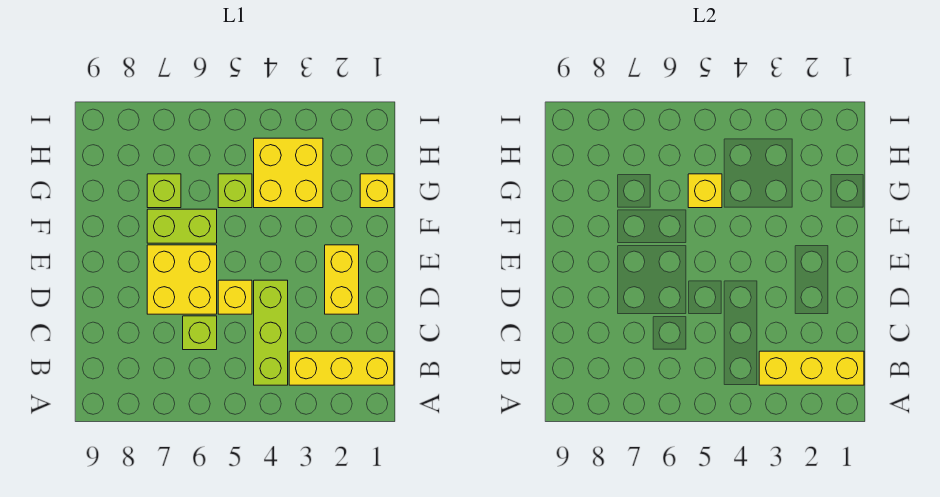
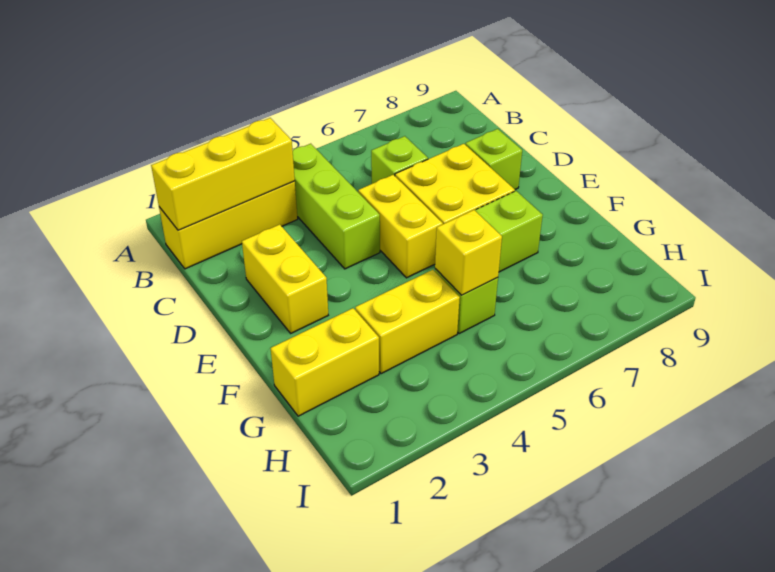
yellow 1x1 brick [218,280,252,314] -> yellow 1x2 brick [358,175,443,278]
yellow 1x1 brick [360,174,394,208] -> yellow 1x2 brick [271,308,379,416]
yellow 2x2 brick [254,138,323,208] -> yellow 1x2 brick [355,270,460,374]
lime 1x1 brick [147,174,181,208] -> lime 1x1 brick moved to [465,129,522,190]

